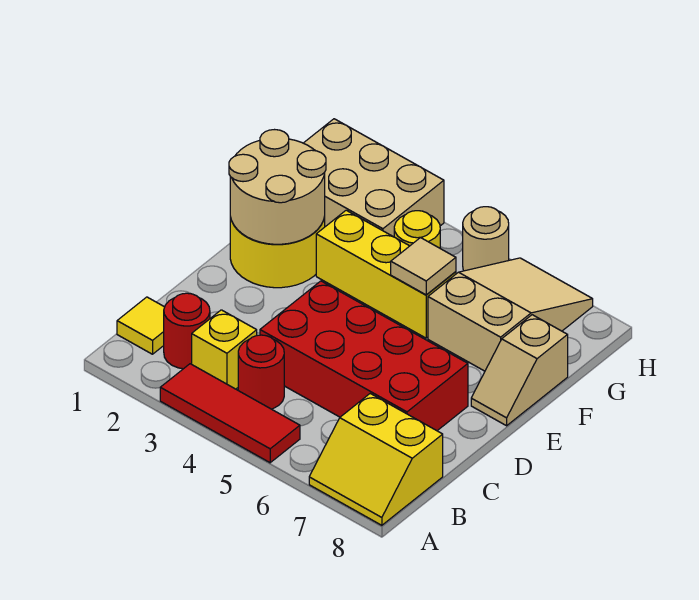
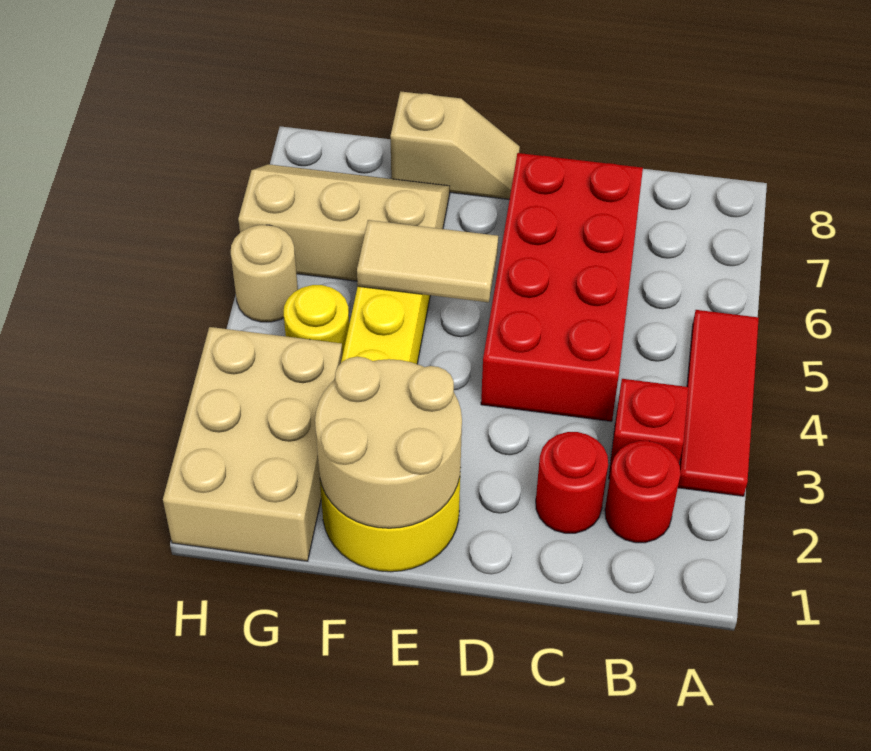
yellow 2x2 slope [309,394,443,525] -> none
yellow 1x1 tile [117,297,165,354] -> none
yellow 1x1 brick [192,310,257,389] -> red 1x1 brick [609,379,688,479]
red 1x1 round brick [238,335,284,409] -> red 1x1 round brick moved to [536,432,608,533]
tan 1x1 tile [391,238,456,295] -> tan 1x2 tile [357,220,498,302]
tan 2x3 slope [428,258,593,371] -> tan 2x3 slope turned to [238,164,450,281]

